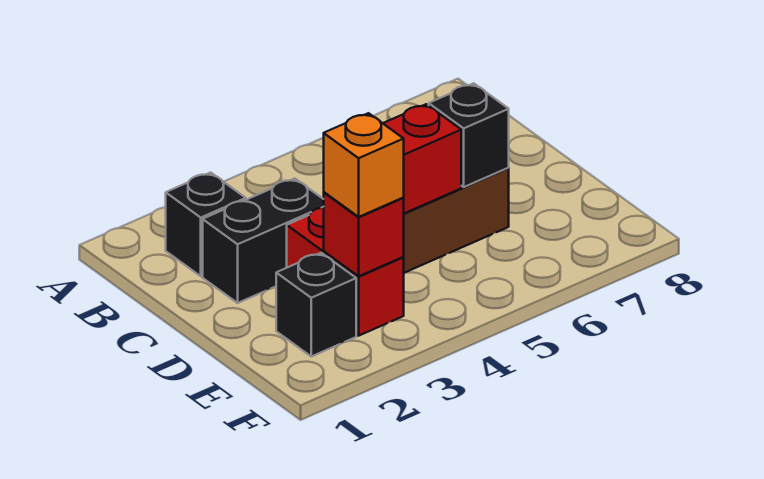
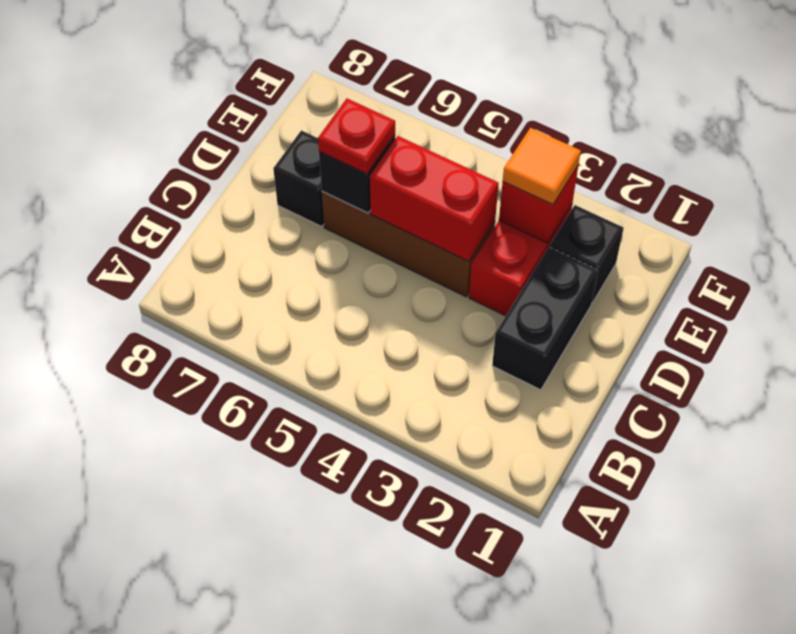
black 1x1 brick [166,173,246,276] -> black 1x1 brick moved to [273,130,324,227]
black 1x2 brick [203,179,324,303] -> black 1x2 brick turned to [492,247,598,390]
none -> red 1x1 plate [318,99,395,174]
orange 1x1 brick [324,113,404,217] -> orange 1x1 tile [503,128,581,204]

